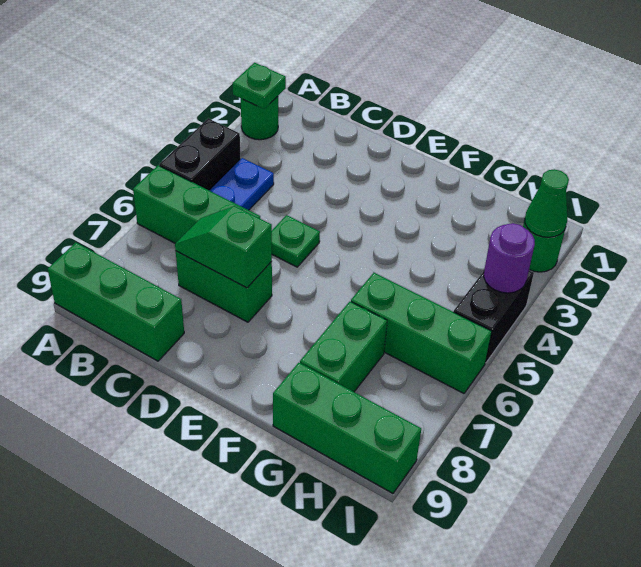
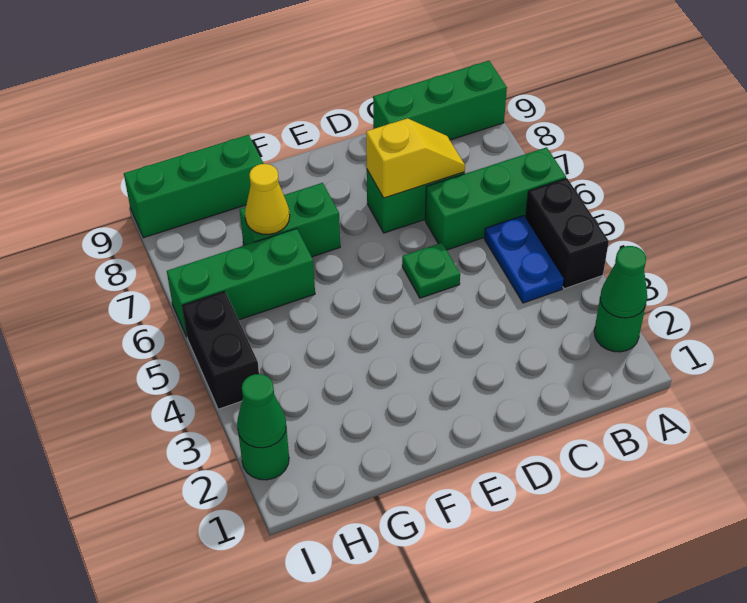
green 1x1 plate [233,63,286,109] -> green 1x1 cone [600,246,647,318]
green 1x2 slope [175,206,272,288] -> yellow 1x2 slope [366,118,465,198]
green 1x2 brick [300,302,387,392] -> green 1x2 brick turned to [240,183,340,257]
none -> yellow 1x1 cone [245,164,290,234]
purple 1x1 round brick [484,223,535,293] -> none

